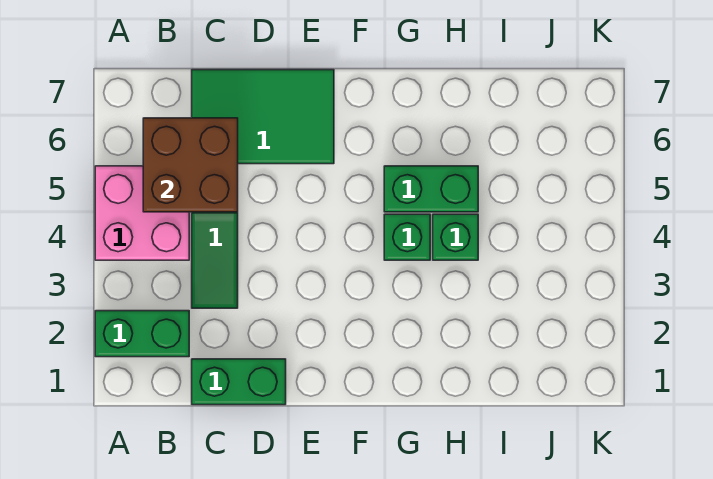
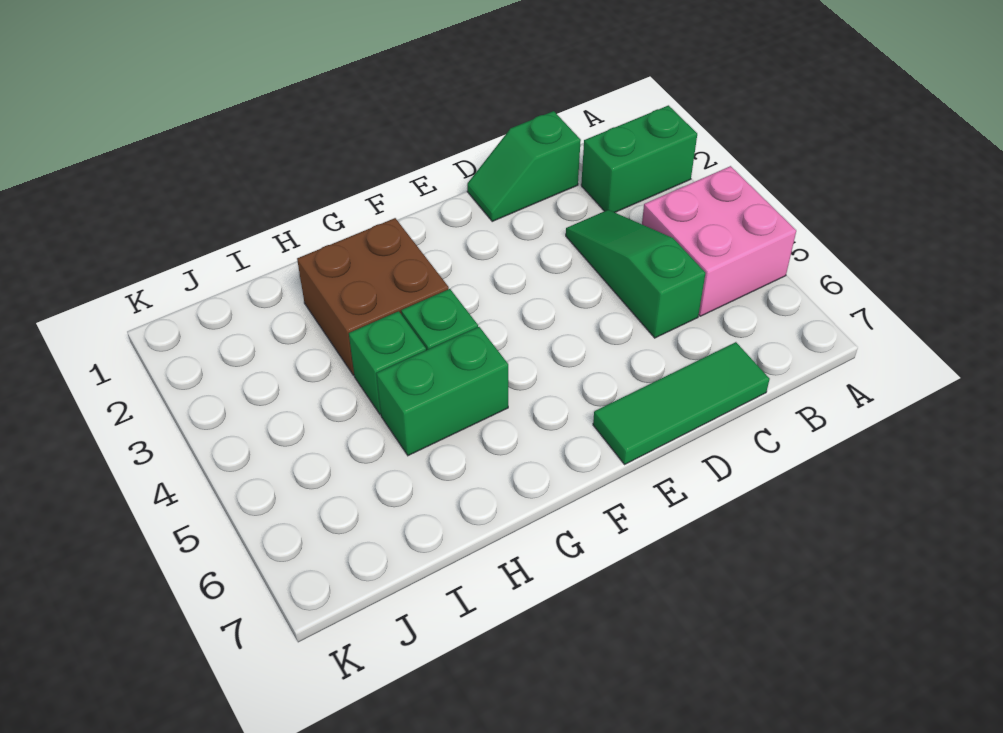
brown 2x2 brick [143,118,238,212] -> brown 2x2 brick moved to [297,218,449,375]
green 1x2 brick [192,359,286,405] -> green 1x2 slope [467,111,581,221]
green 2x3 tile [192,70,334,164] -> green 1x3 tile [593,342,770,464]

